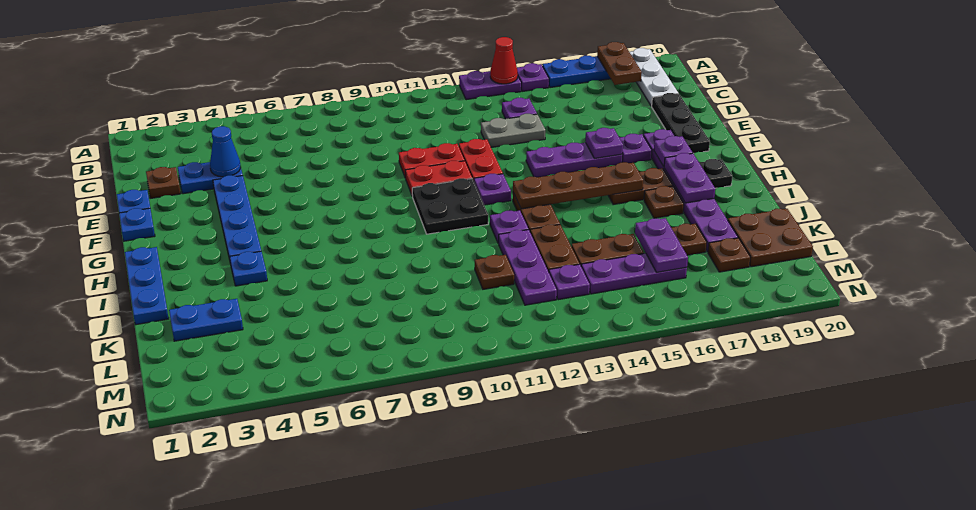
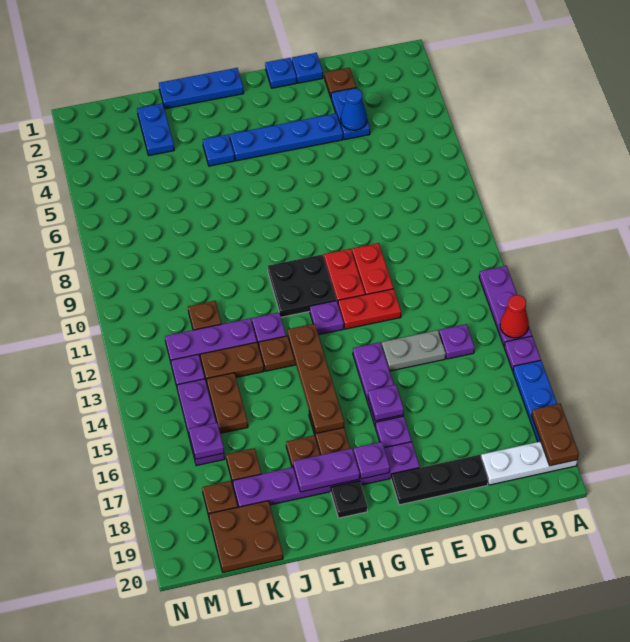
purple 1x2 plate [459,71,521,100] -> purple 1x3 plate [479,266,532,347]
brown 1x2 plate [597,42,642,85] -> brown 1x2 plate turned to [532,404,579,466]
grey 1x2 plate [481,114,545,147] -> grey 1x2 plate turned to [382,330,446,371]
purple 1x2 plate [635,218,688,272] -> purple 1x1 plate [189,422,224,459]

